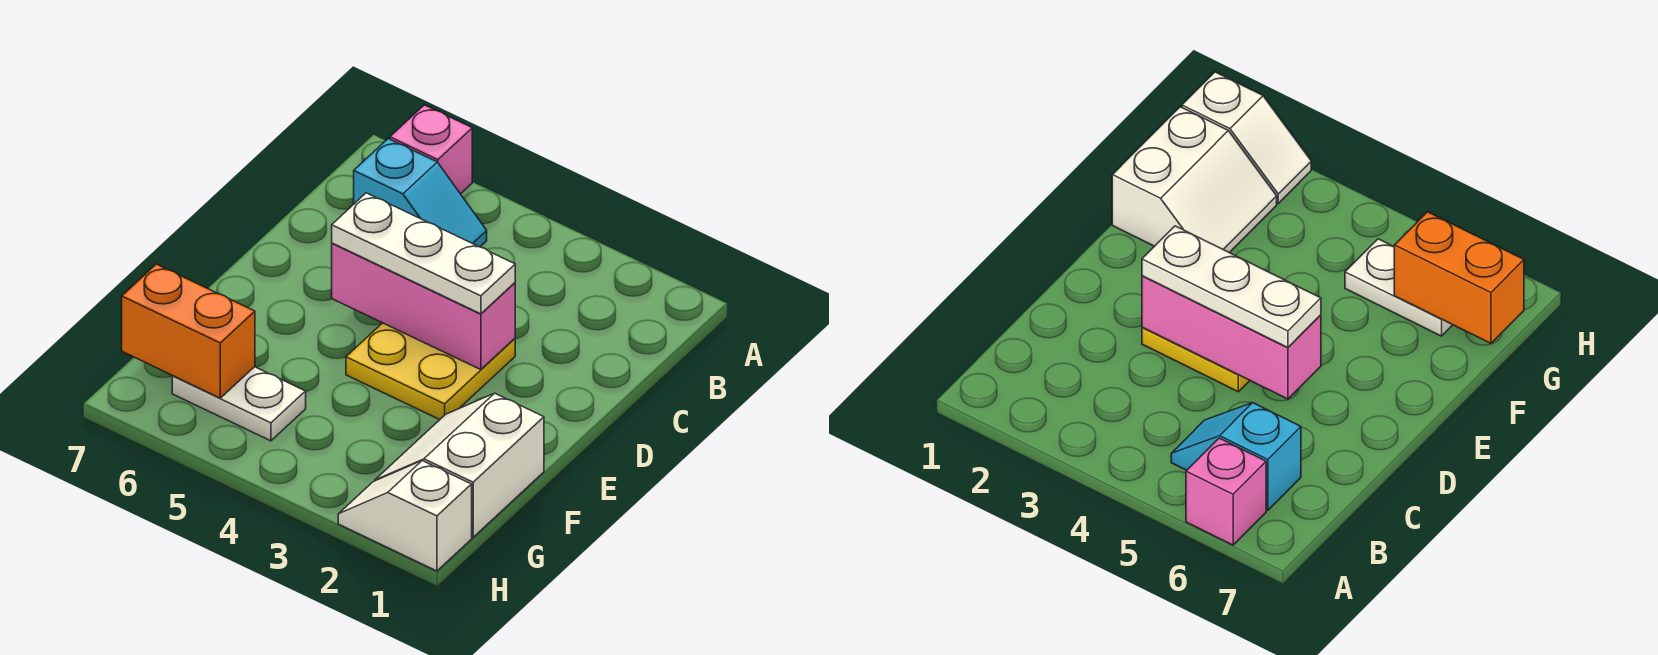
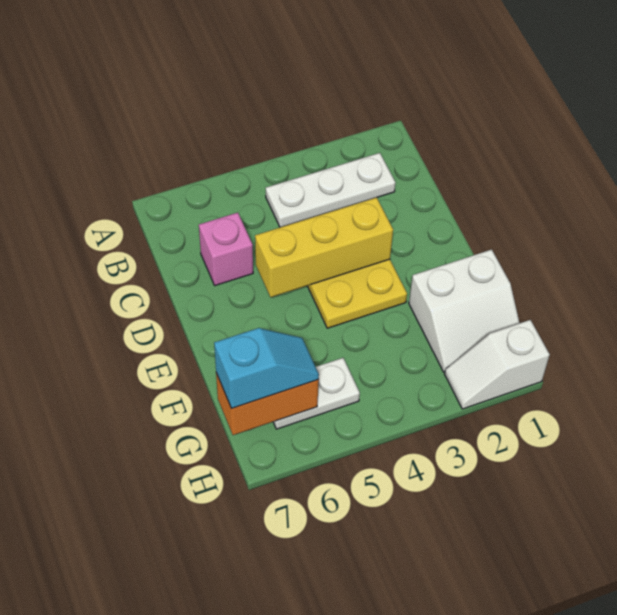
pink 1x1 brick [390,105,472,194] -> pink 1x1 brick moved to [199,213,253,286]
cyan 1x2 slope [354,139,487,247] -> cyan 1x2 slope moved to [214,328,319,409]
pink 1x3 brick [332,243,515,370] -> yellow 1x3 brick [255,198,393,297]
white 1x3 plate [332,193,515,314] -> white 1x3 plate moved to [266,153,395,227]
white 2x2 slope [375,393,544,537] -> white 2x2 slope turned to [409,249,519,372]

